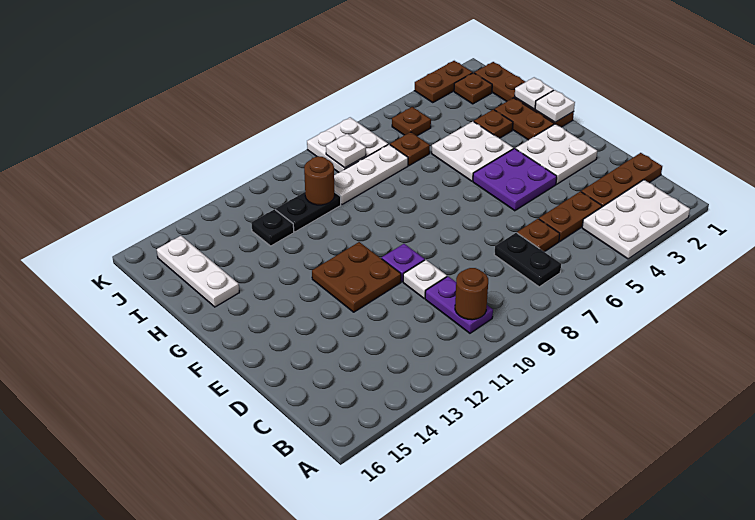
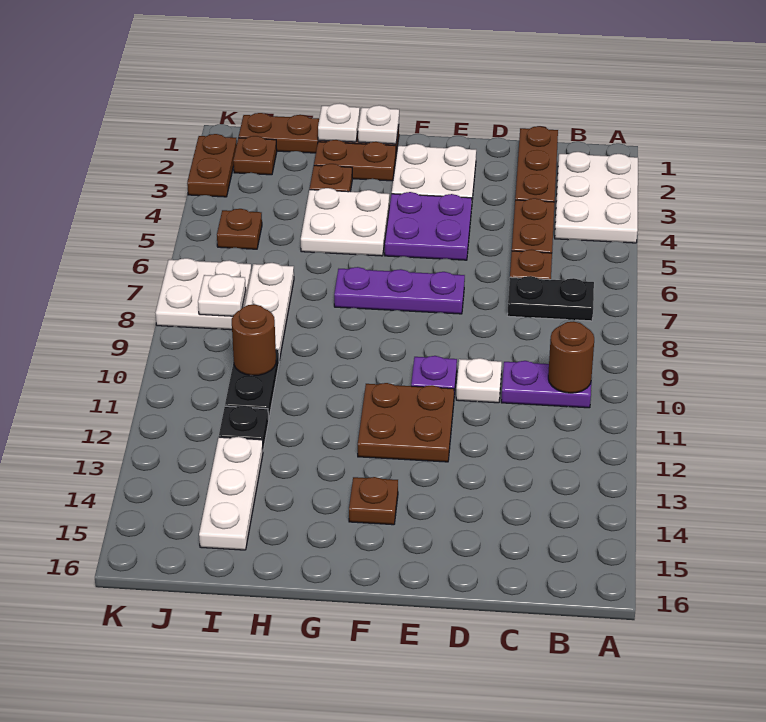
none -> purple 1x3 plate [334,267,465,314]
white 1x3 plate [157,236,239,307] -> white 1x3 plate turned to [199,437,263,550]
brown 1x1 plate [390,132,430,166] -> brown 1x1 plate moved to [349,477,398,525]

